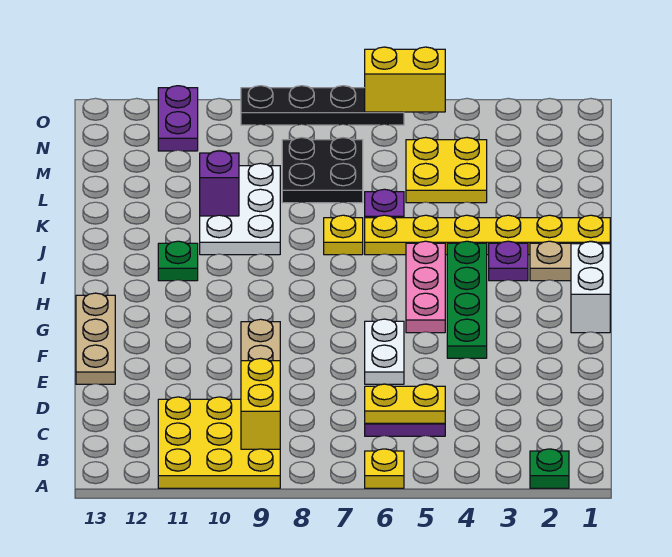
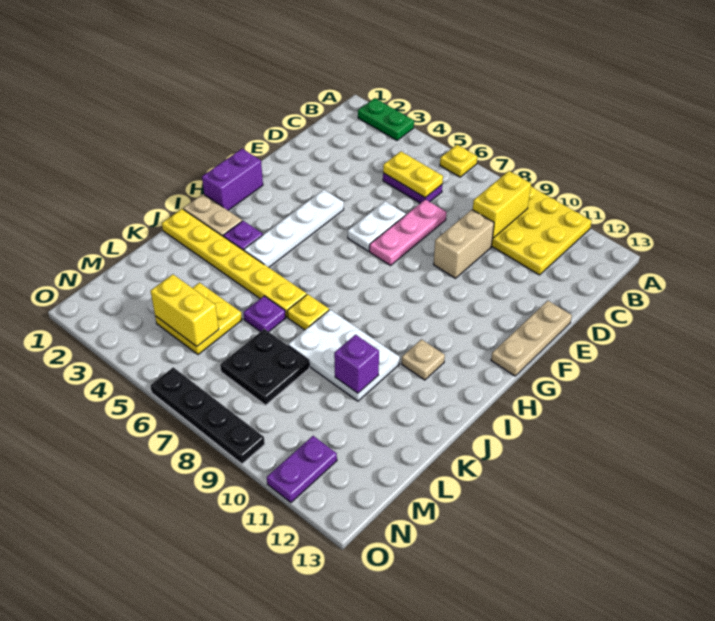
green 1x1 plate [530,449,569,488] -> green 1x2 plate [358,98,414,140]
green 1x4 plate [447,241,487,358] -> white 1x4 plate [244,189,344,267]
white 1x2 brick [571,242,610,333] -> purple 1x2 brick [202,149,263,210]
pink 1x3 plate [406,241,445,333] -> pink 1x3 plate moved to [369,200,446,265]
green 1x1 plate [158,241,198,281] -> tan 1x1 plate [402,339,445,380]
white 2x3 plate [200,163,280,255] -> white 2x3 plate turned to [288,310,400,401]
yellow 1x2 brick [365,47,445,112] -> yellow 1x2 brick moved to [151,274,219,346]

